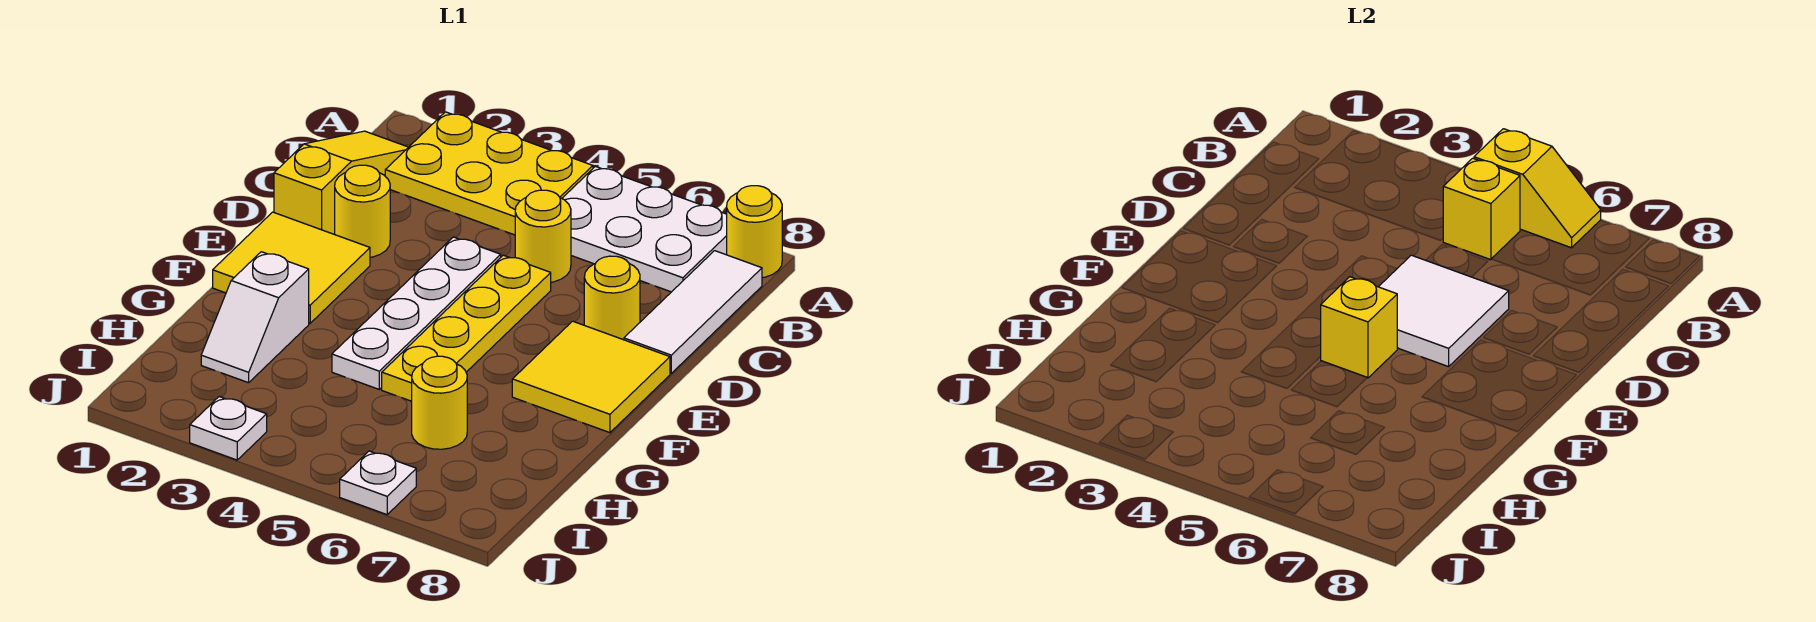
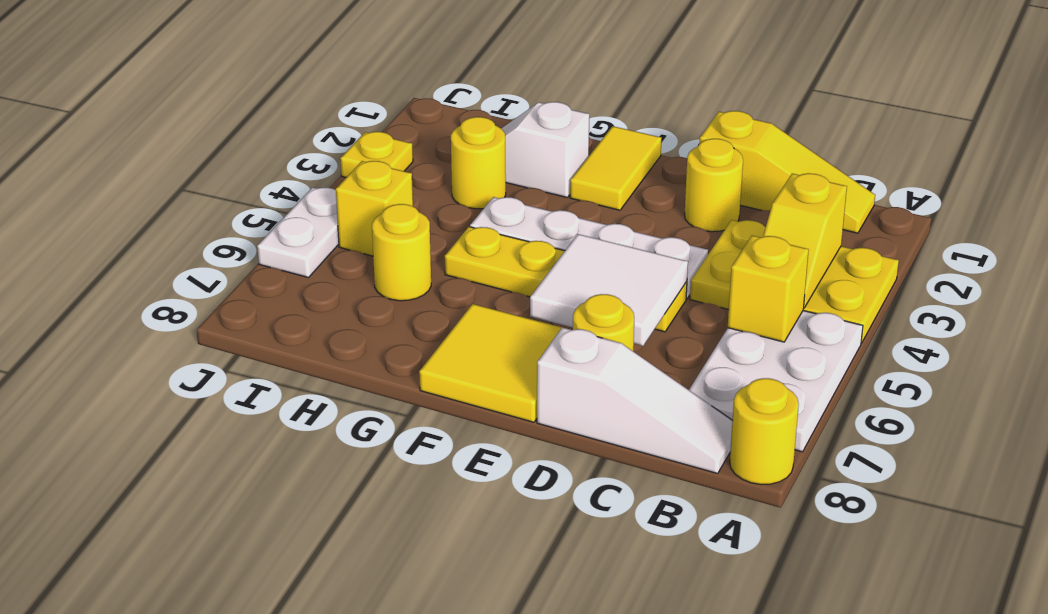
yellow 2x3 plate [385,112,593,235] -> yellow 2x3 plate turned to [690,220,899,343]
yellow 1x2 slope [1474,129,1601,248] -> yellow 1x2 slope moved to [763,173,847,308]
white 1x3 tile [624,251,762,373] -> white 1x3 slope [537,328,733,473]
yellow 1x1 round brick [515,190,571,282] -> yellow 1x1 round brick moved to [451,117,506,209]
yellow 2x2 tile [213,212,370,323] -> yellow 1x2 tile [570,126,662,210]
yellow 1x1 brick [1320,277,1397,378] -> yellow 1x1 brick moved to [336,161,413,256]
white 1x1 plate [190,397,267,460] -> yellow 1x1 plate [340,132,413,177]
white 1x1 plate [340,451,416,515] -> white 1x2 plate [257,187,339,278]

